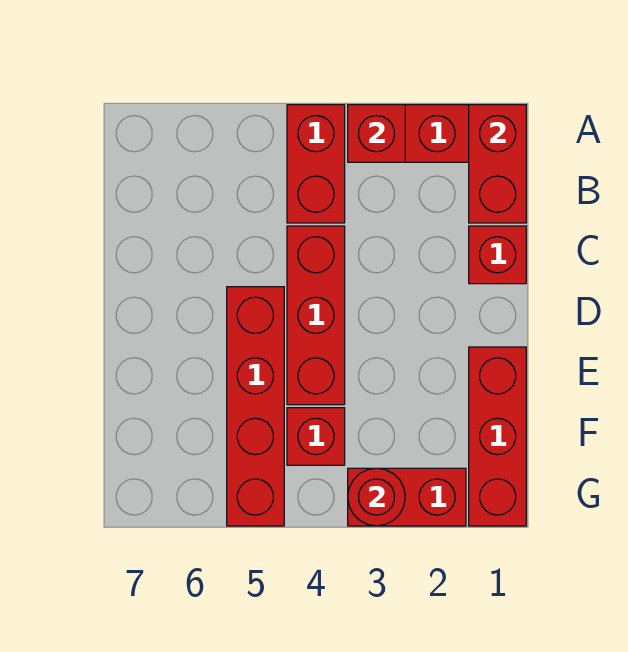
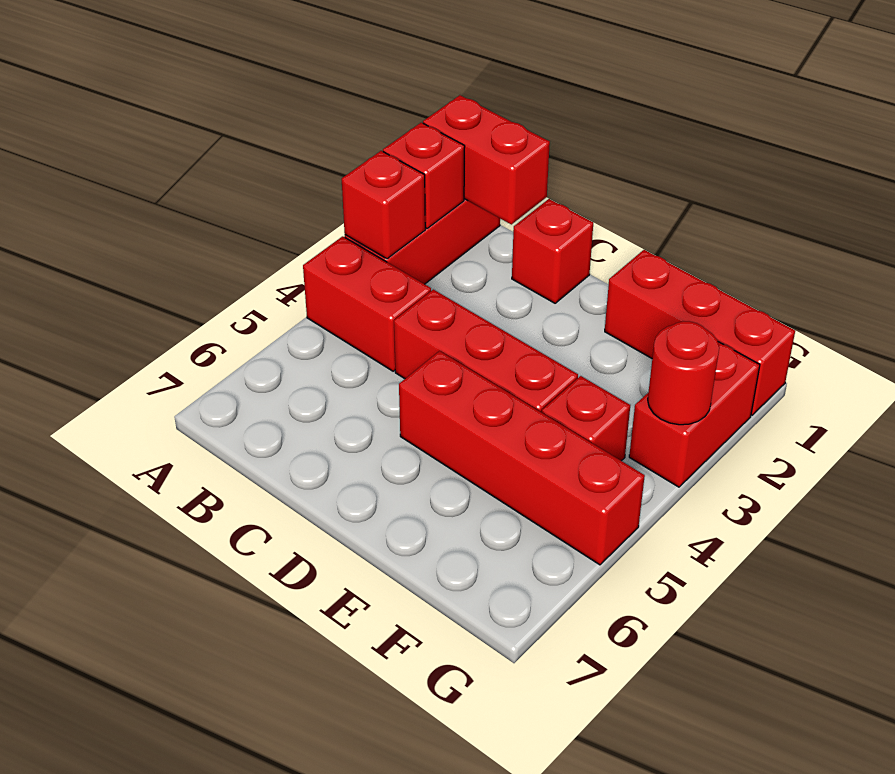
none -> red 1x1 brick [383,123,465,229]

